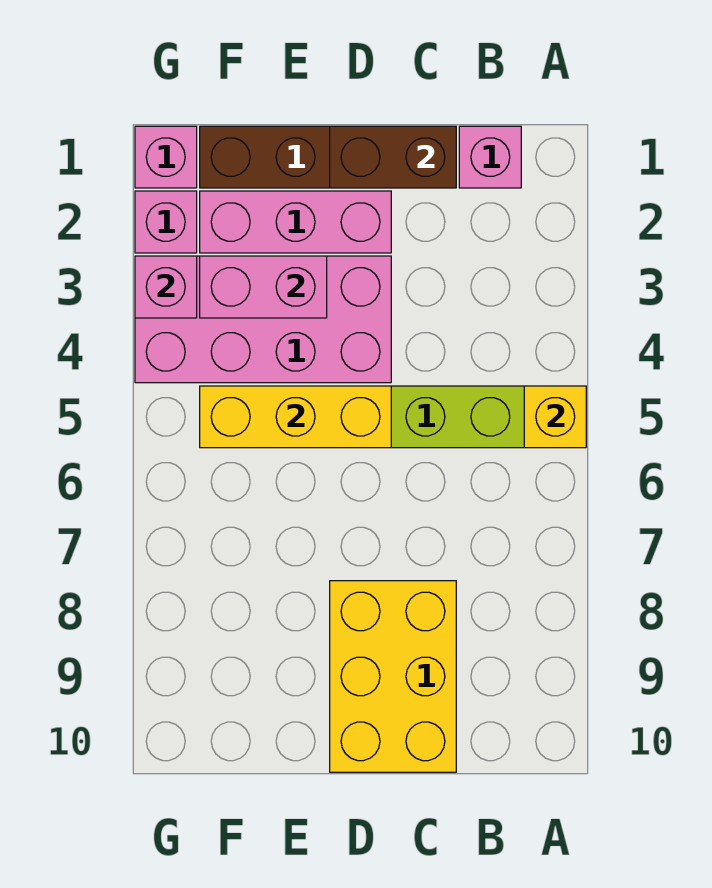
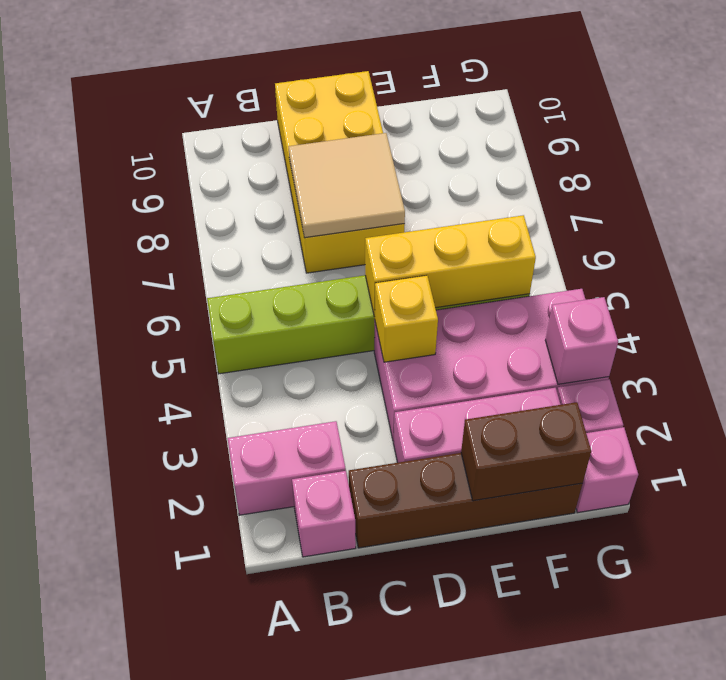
yellow 1x1 brick [524,386,586,448] -> yellow 1x1 brick moved to [374,275,438,362]
brown 1x2 brick [330,126,456,188] -> brown 1x2 brick moved to [461,402,591,501]
none -> tan 2x2 tile [289,133,405,238]
yellow 2x3 brick [330,581,456,772] -> yellow 2x4 brick [275,71,405,273]
pink 1x2 brick [200,256,327,318] -> pink 1x2 brick moved to [228,421,346,515]

